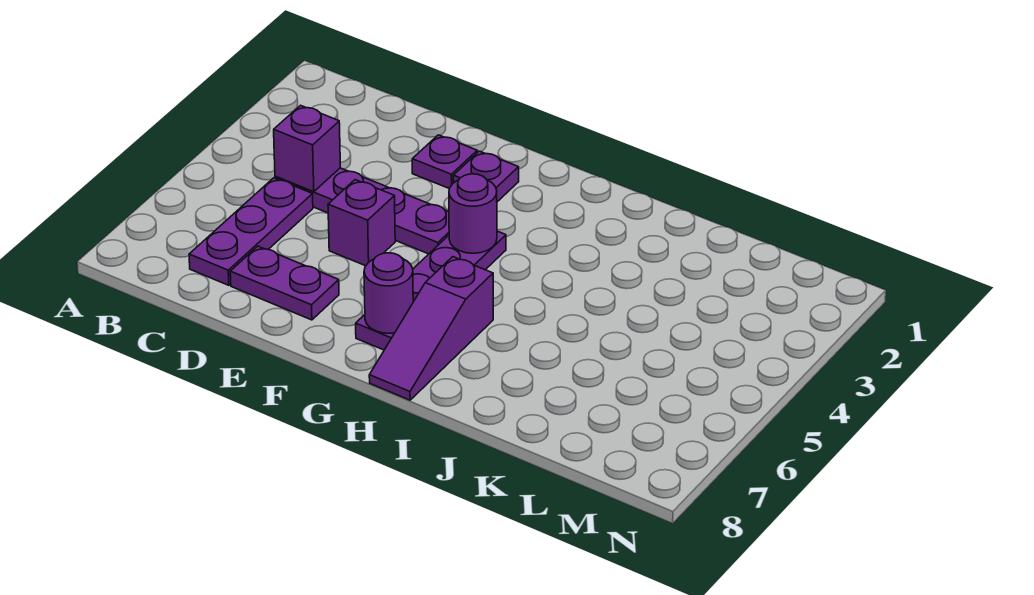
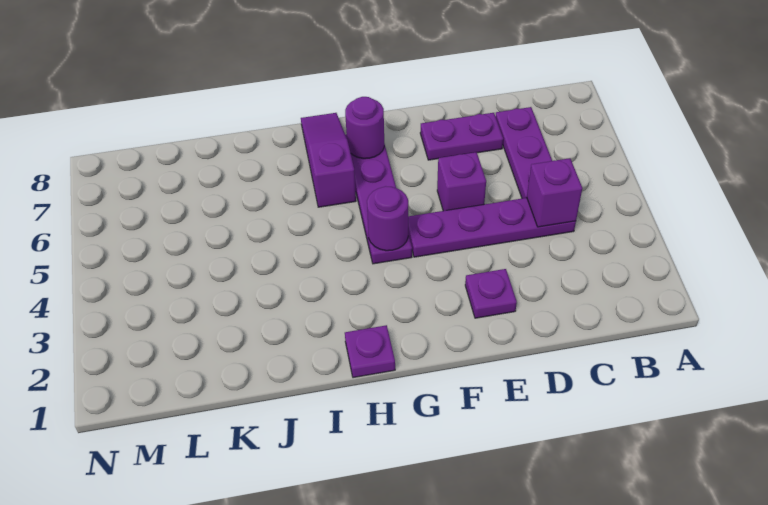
purple 1x1 plate [453,151,519,202] -> purple 1x1 plate moved to [345,325,395,378]

